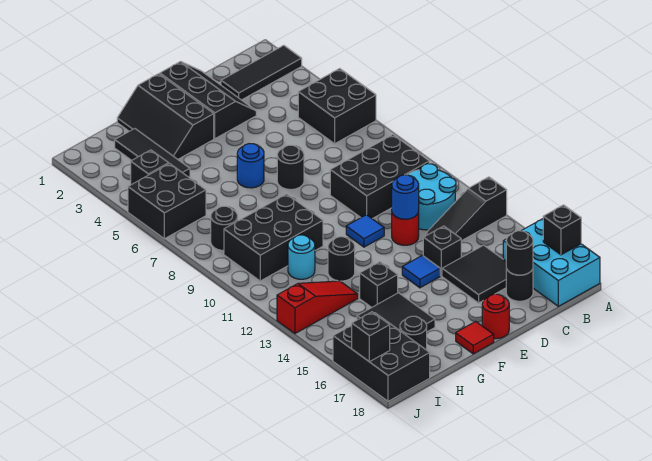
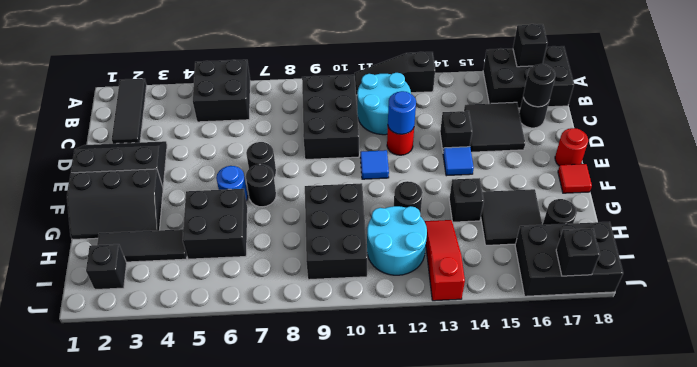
black 1x3 slope [426,177,507,241] -> black 1x3 slope turned to [355,52,435,95]
cyan 2x3 brick [503,219,600,306] -> black 2x3 brick [483,46,574,108]
cyan 1x1 round brick [288,235,315,279] -> cyan 2x2 round brick [367,206,427,275]
black 1x1 brick [131,150,169,185] -> black 1x1 brick moved to [86,244,127,290]
black 2x2 brick [128,164,206,239] -> black 2x2 brick moved to [183,189,248,259]
black 1x1 round brick [211,206,238,251] -> black 1x1 round brick moved to [246,165,276,207]

